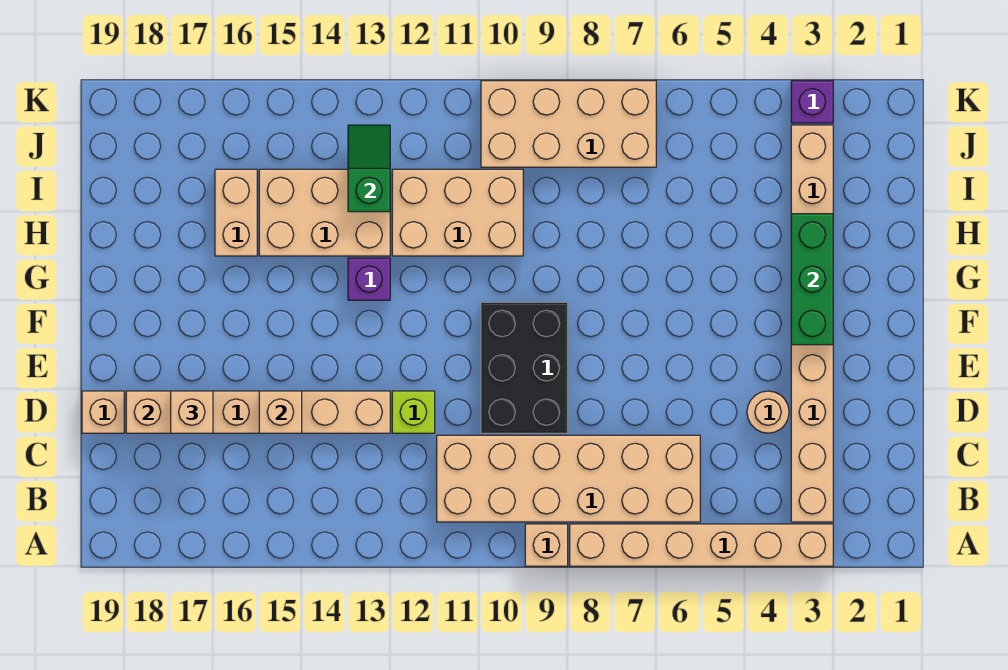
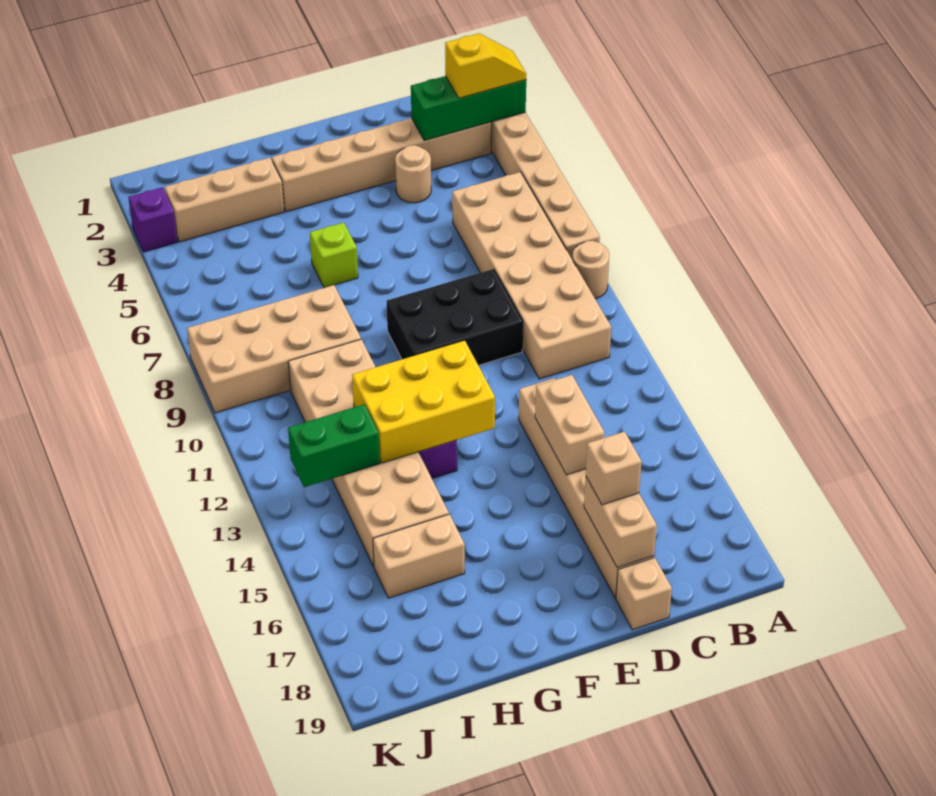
none -> yellow 1x2 slope [445,33,526,98]
tan 1x1 brick [525,524,568,566] -> tan 1x1 round brick [573,241,609,299]
lime 1x1 brick [392,391,435,433] -> lime 1x1 brick moved to [310,222,358,288]
tan 1x1 brick [259,391,302,433] -> tan 1x2 brick [535,375,605,475]
green 1x3 brick [791,214,833,345] -> green 1x3 brick moved to [411,76,526,141]
none -> yellow 2x3 brick [352,341,495,463]
green 1x2 slope [348,125,390,212] -> green 1x2 brick [288,404,380,487]
tan 2x4 brick [481,81,656,167] -> tan 2x4 brick turned to [187,285,361,413]

